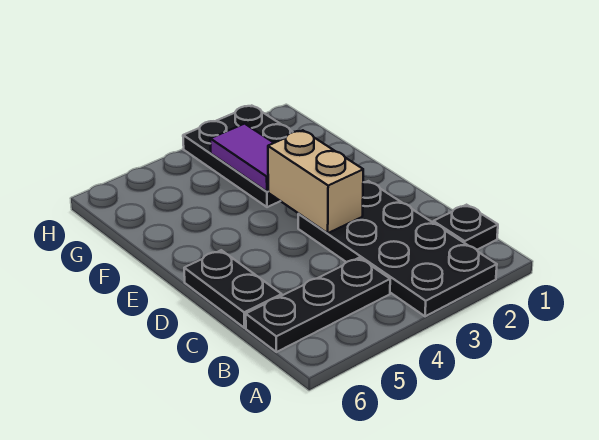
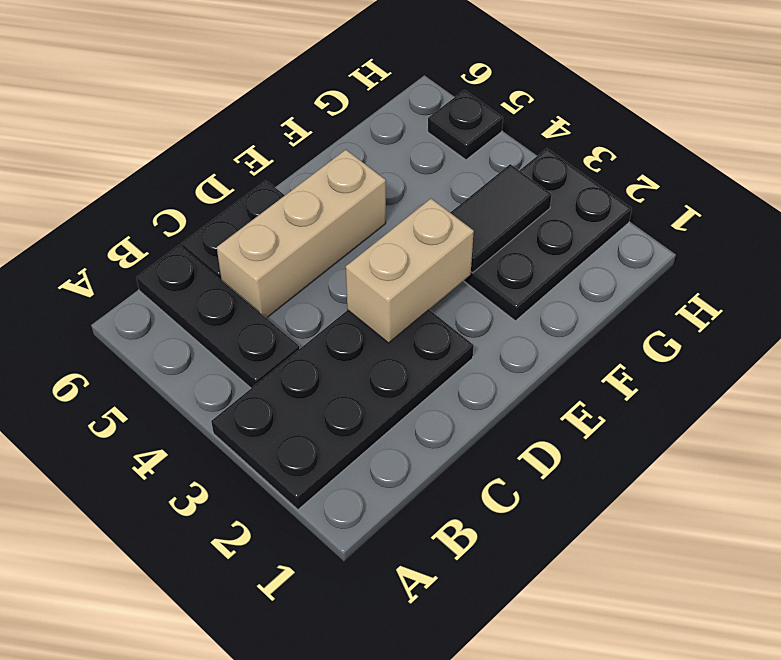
black 1x1 plate [433,205,498,250] -> black 1x1 plate moved to [428,90,503,160]
none -> tan 1x3 brick [217,150,386,318]
purple 1x2 tile [210,124,273,192] -> black 1x2 tile [450,164,552,273]

